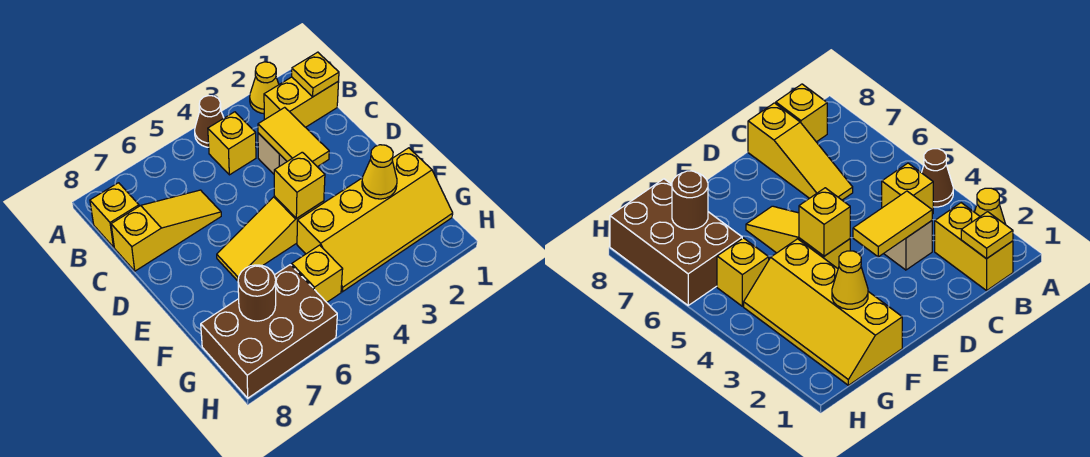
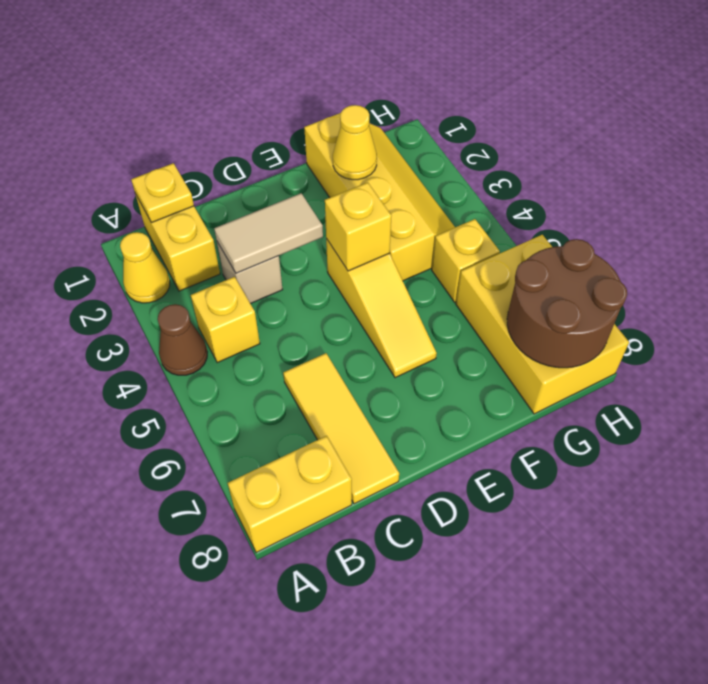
yellow 1x1 brick [90,183,139,247] -> yellow 1x2 brick [228,436,352,553]
yellow 1x2 tile [258,107,329,167] -> tan 1x2 tile [214,193,323,273]
yellow 1x3 slope [111,190,221,271] -> yellow 1x3 tile [283,353,399,504]
brown 2x3 brick [201,265,337,398] -> yellow 2x3 brick [456,235,629,414]
brown 1x1 round brick [238,265,276,321] -> brown 2x2 round brick [507,239,627,368]

